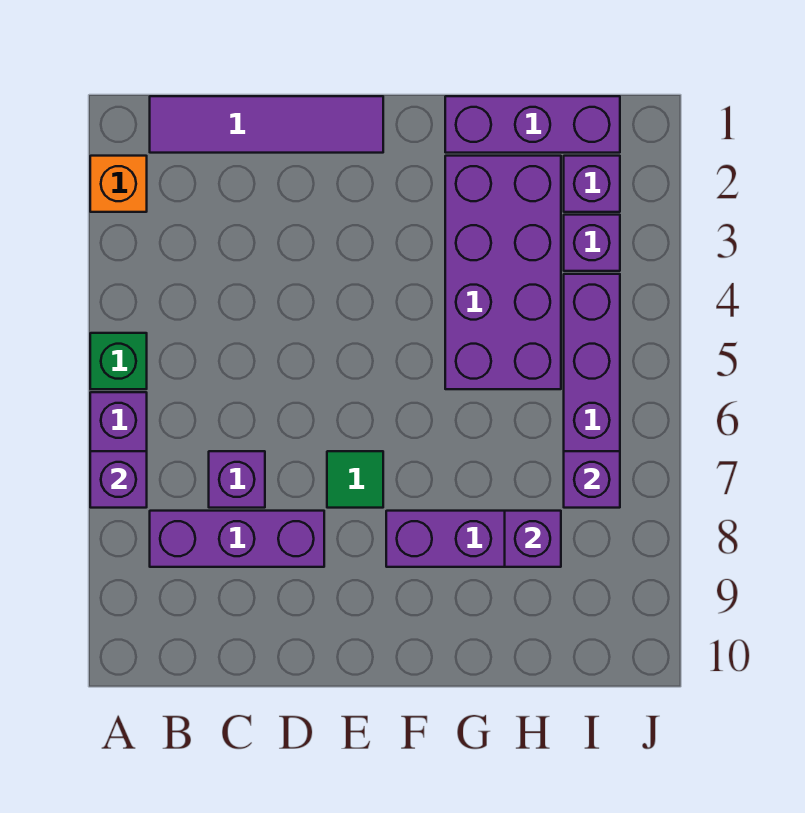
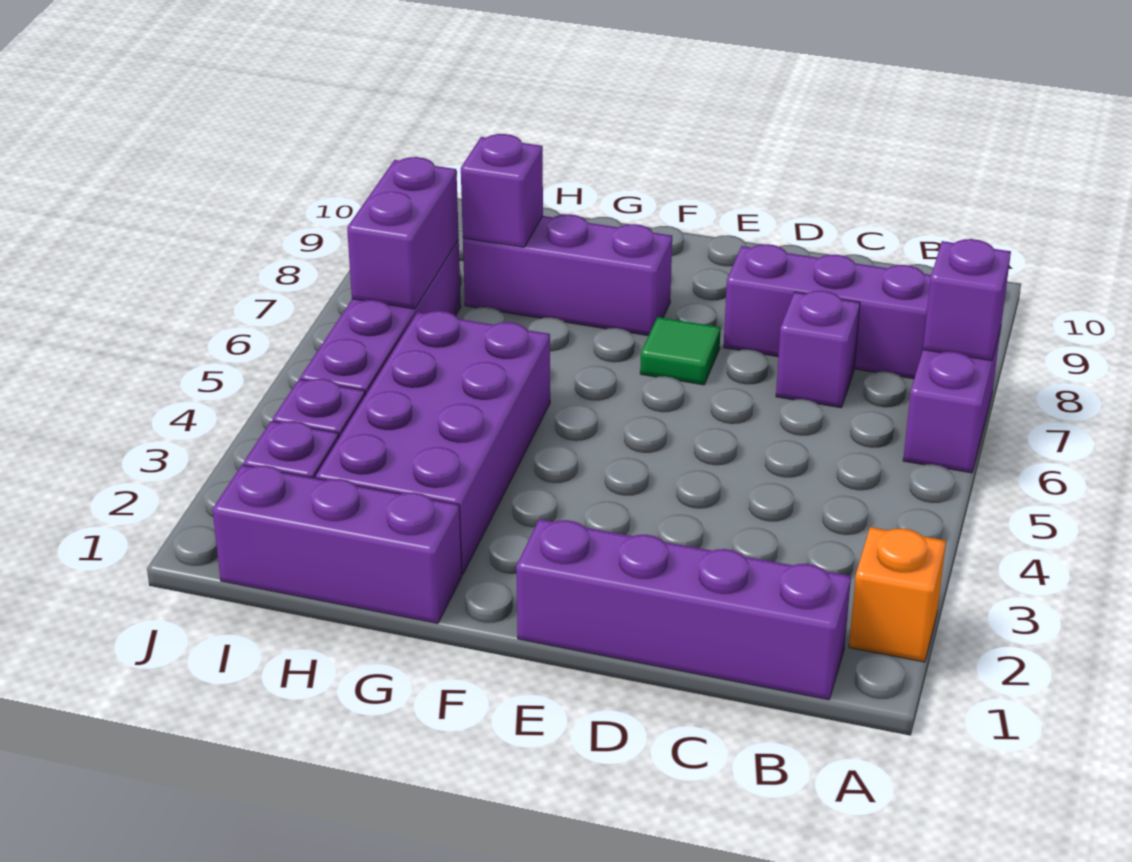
green 1x1 brick [90,333,147,389] -> none
purple 1x4 tile [150,96,383,153] -> purple 1x4 brick [516,519,851,700]
purple 1x1 brick [564,451,620,508] -> purple 1x2 brick [347,157,459,309]

